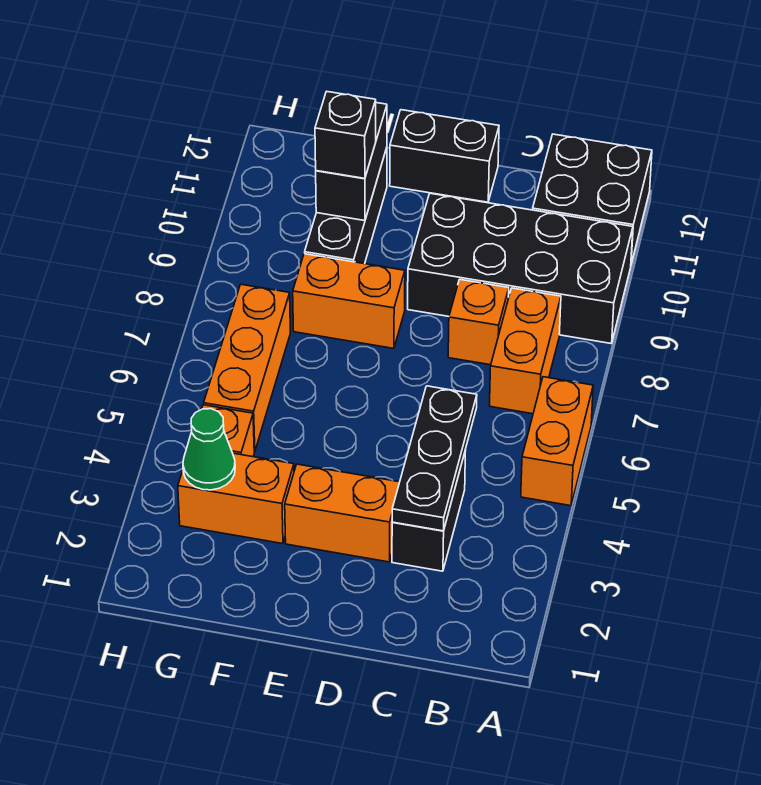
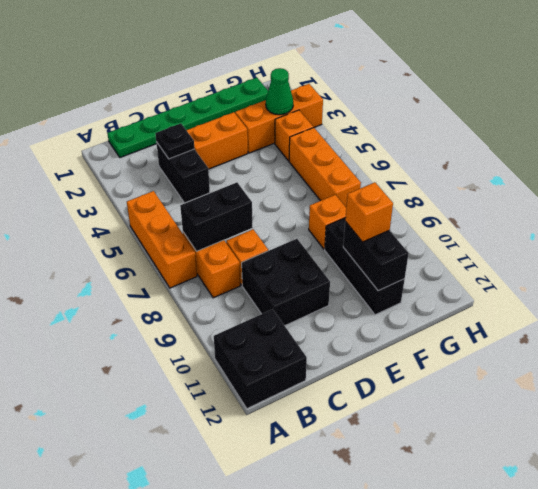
orange 1x2 brick [521,377,593,506] -> orange 1x3 brick [127,191,197,288]
black 2x4 brick [408,193,633,343] -> black 2x2 brick [242,239,330,326]
none -> green 1x6 plate [107,78,268,158]
black 1x3 plate [392,386,477,531] -> black 1x1 plate [155,123,194,159]
black 1x2 brick [390,110,499,202] -> black 1x2 brick moved to [180,182,253,251]
orange 1x2 brick [293,254,405,349] -> orange 1x1 brick [309,195,346,249]
orange 1x2 brick [178,453,294,544] -> orange 1x3 brick [235,84,323,153]
black 1x1 brick [315,91,376,178] -> orange 1x1 brick [345,182,393,242]

